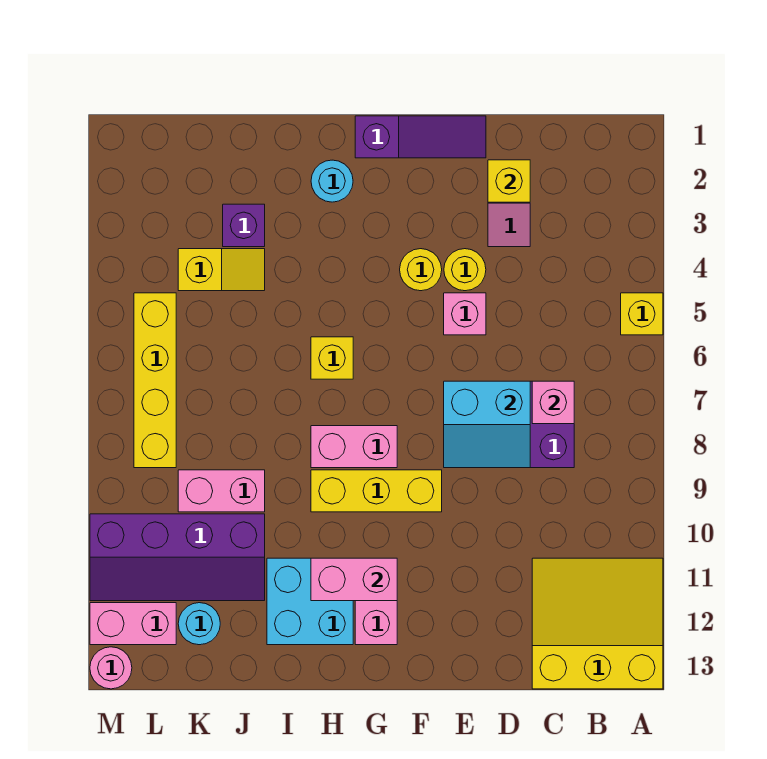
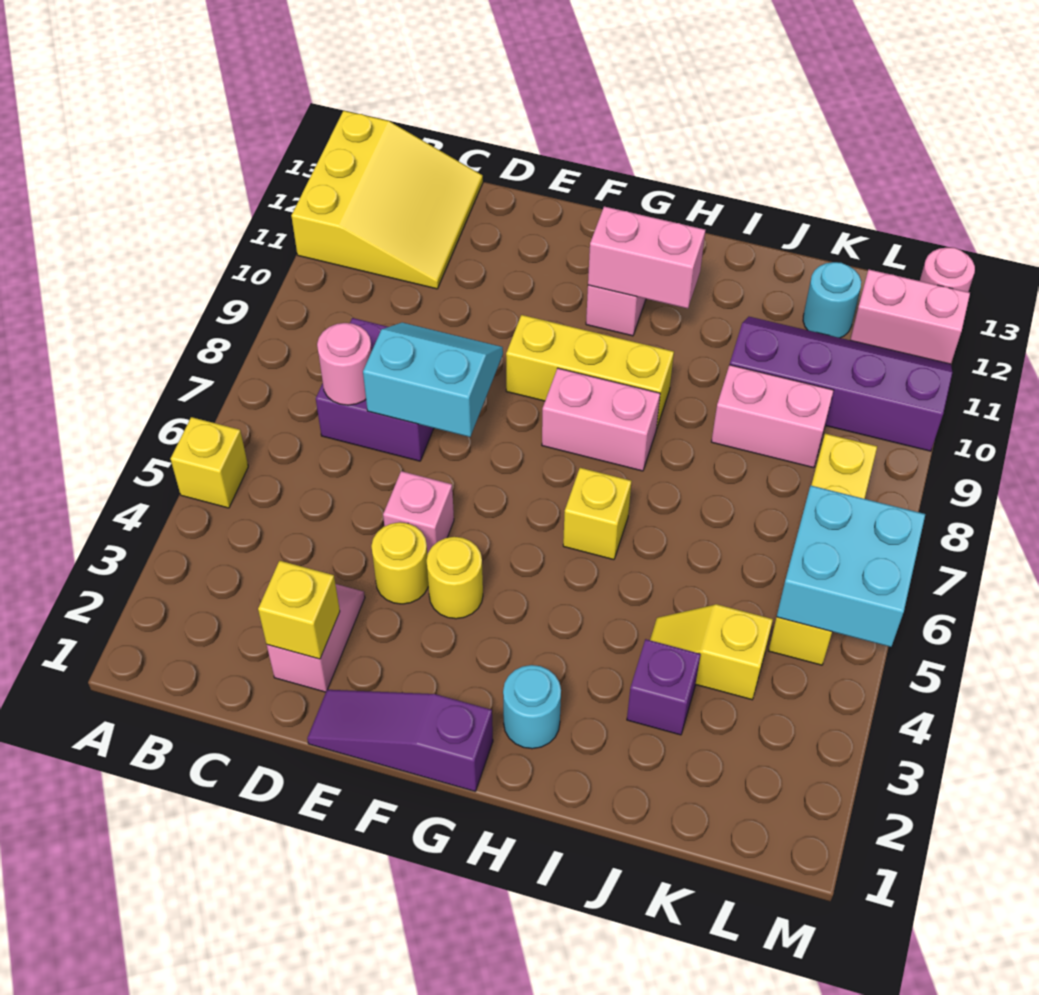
yellow 3x3 slope [532,558,663,689] -> yellow 3x3 slope turned to [291,111,483,289]
pink 1x1 brick [532,381,574,424] -> pink 1x1 round brick [317,323,372,405]
cyan 2x2 brick [267,558,353,645] -> cyan 2x2 brick moved to [777,486,925,647]

